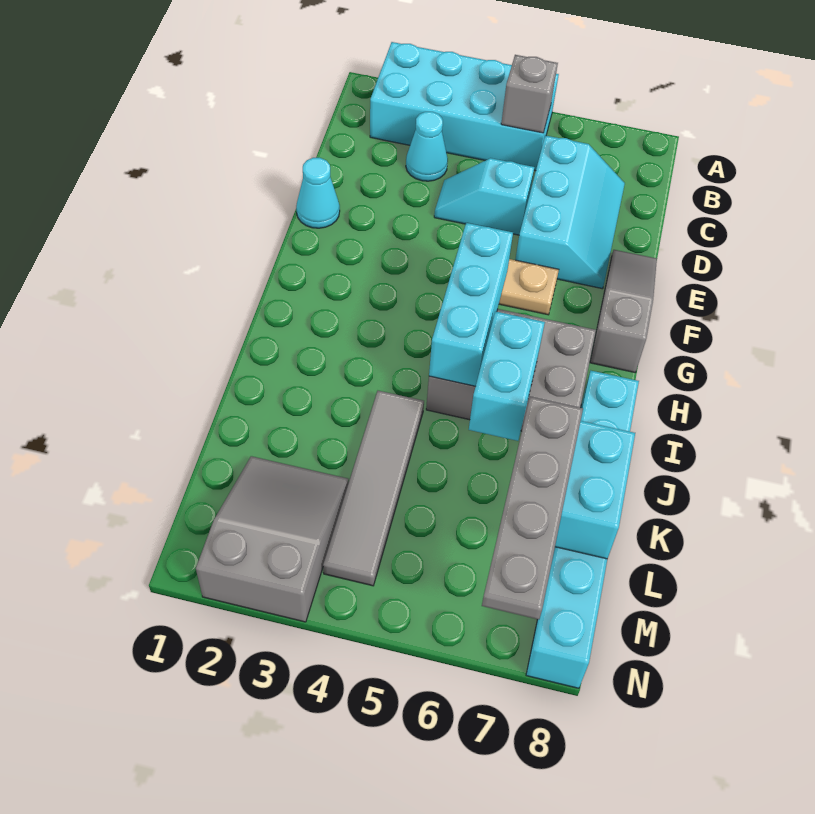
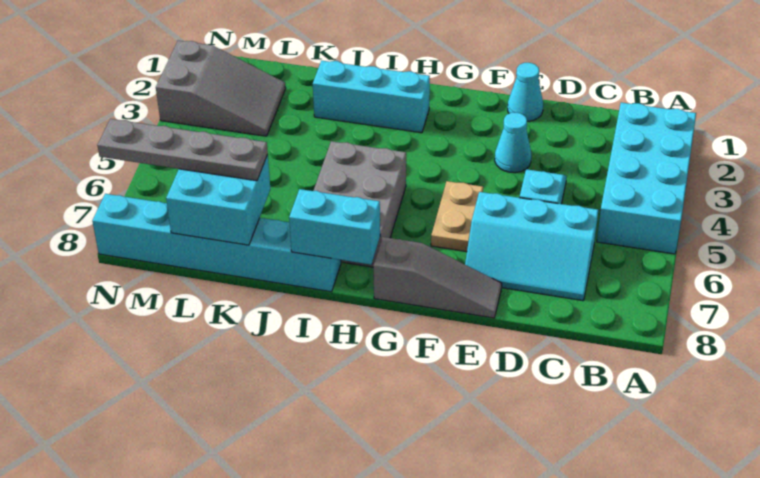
grey 1x1 brick [501,55,558,133] -> none
cyan 1x1 cone [406,112,448,181] -> cyan 1x1 cone moved to [495,113,531,173]
cyan 1x3 brick [429,223,513,386] -> cyan 1x3 brick moved to [313,61,430,133]
cyan 1x2 brick [469,311,545,441] -> cyan 1x2 brick moved to [289,189,380,265]
grey 1x4 tile [323,391,424,586] -> none

